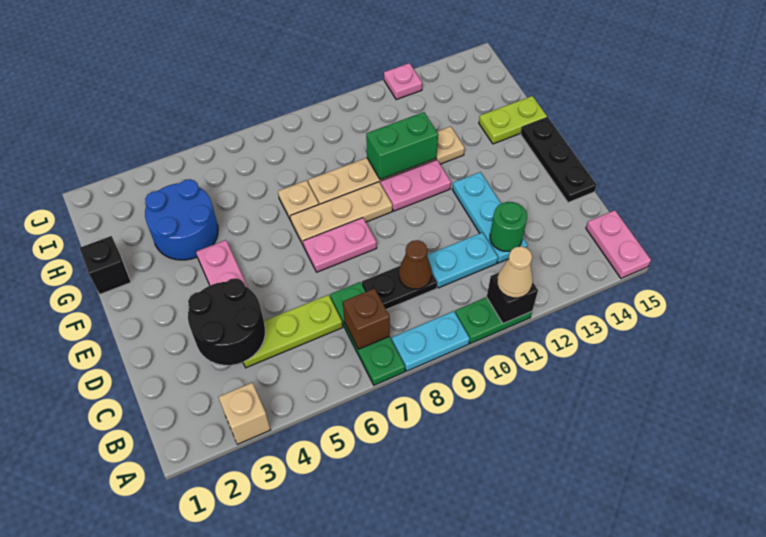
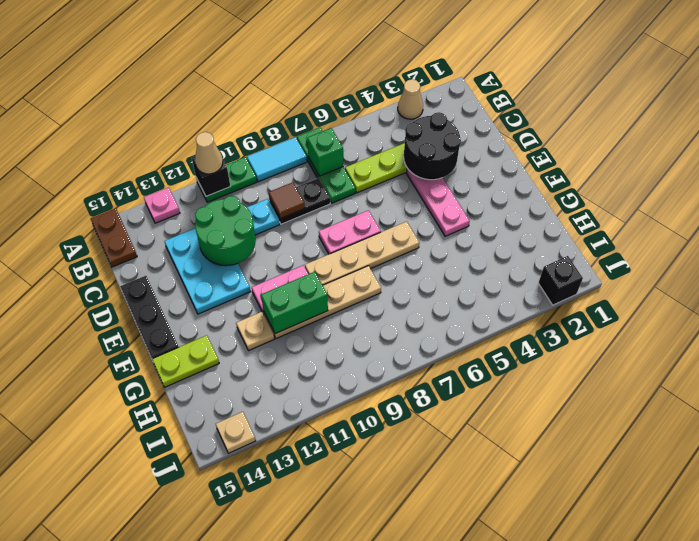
tan 1x1 brick [219,383,270,444] -> tan 1x1 cone [398,79,423,119]
cyan 1x2 plate [392,311,470,371] -> cyan 1x2 tile [247,137,307,182]
pink 1x2 plate [586,210,651,278] -> brown 1x2 plate [91,208,137,267]
brown 1x1 brick [343,288,390,349] -> green 1x1 brick [307,128,343,176]
brown 1x1 cone [399,240,432,289] -> brown 1x1 tile [269,182,305,218]
cyan 1x3 plate [452,172,528,263] -> cyan 2x3 plate [164,228,250,314]
green 1x1 round brick [490,202,527,251] -> green 2x2 round brick [195,196,256,266]
tan 1x3 plate [290,182,392,246] -> tan 1x4 plate [305,221,419,285]
black 1x1 brick [80,236,131,294] -> black 1x1 brick moved to [538,256,583,305]
blue 2x2 round brick [145,179,218,260] -> none
tan 1x1 plate [278,180,319,221] -> tan 1x1 plate moved to [216,412,256,453]
pink 1x1 plate [384,63,422,100] -> pink 1x1 plate moved to [144,188,180,223]

